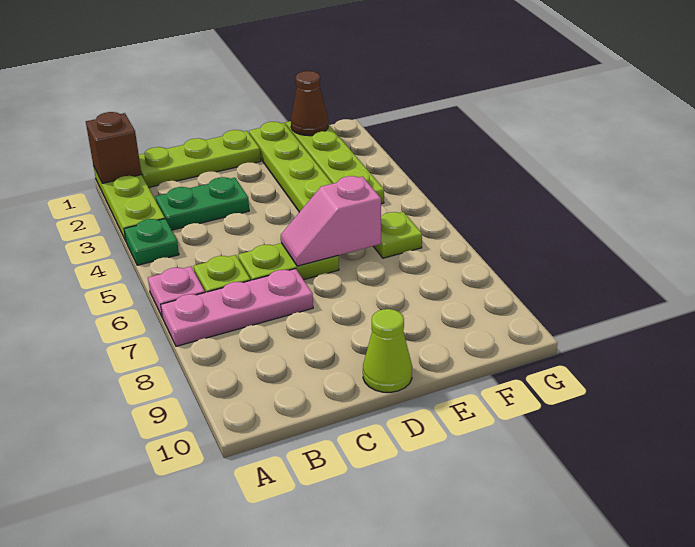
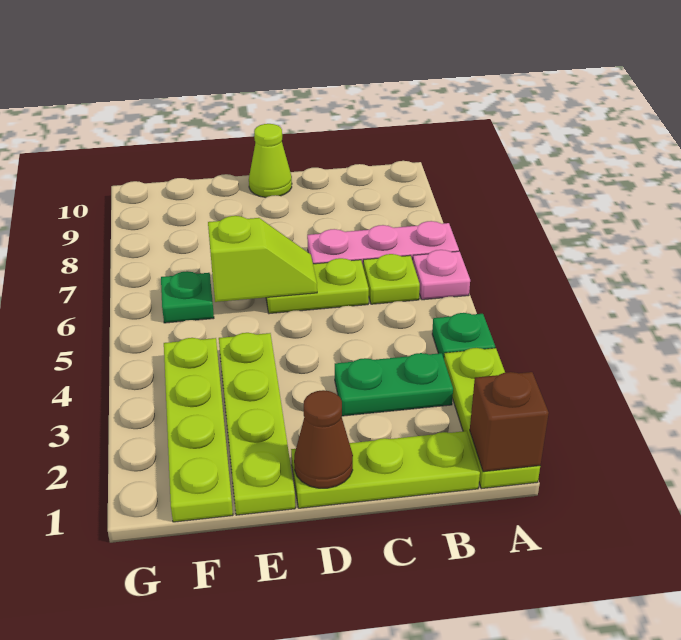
pink 1x2 slope [281,176,381,266] -> lime 1x2 slope [208,216,317,302]
brown 1x1 cone [291,71,328,136] -> brown 1x1 cone moved to [294,390,353,488]
lime 1x1 plate [373,212,422,258] -> green 1x1 plate [161,271,214,323]

